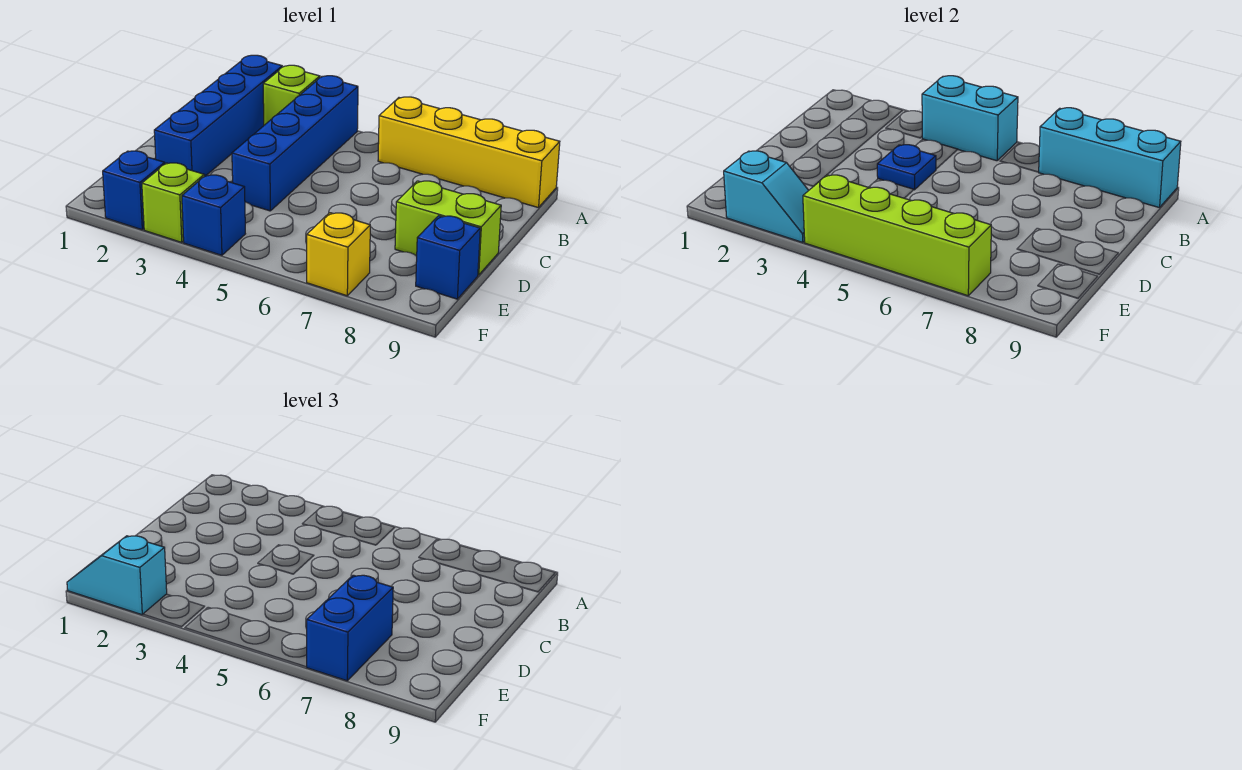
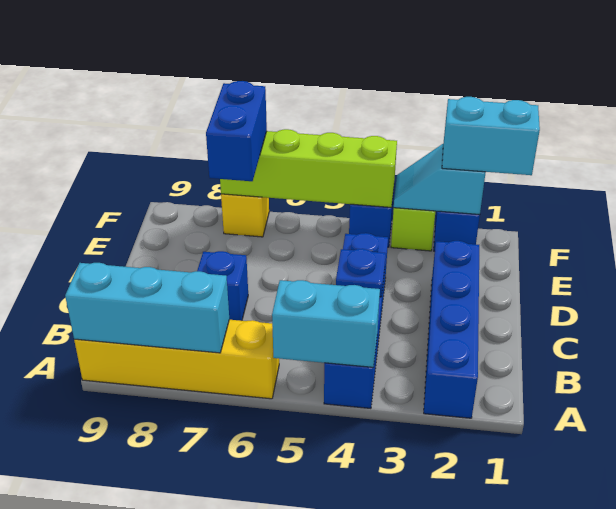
lime 1x1 brick [263,65,320,125] -> none
lime 1x2 brick [395,181,501,275] -> none
blue 1x1 brick [416,216,480,299] -> blue 1x1 brick moved to [197,251,248,321]
cyan 1x2 slope [67,536,167,615] -> cyan 1x2 brick [442,97,540,175]

